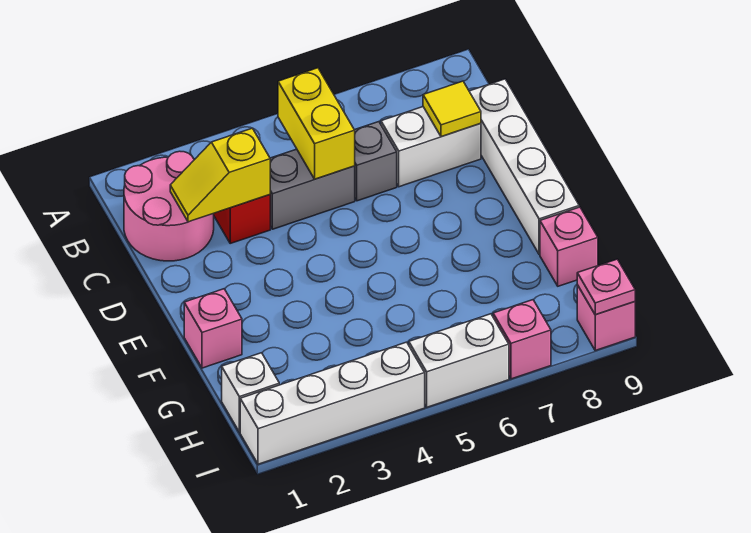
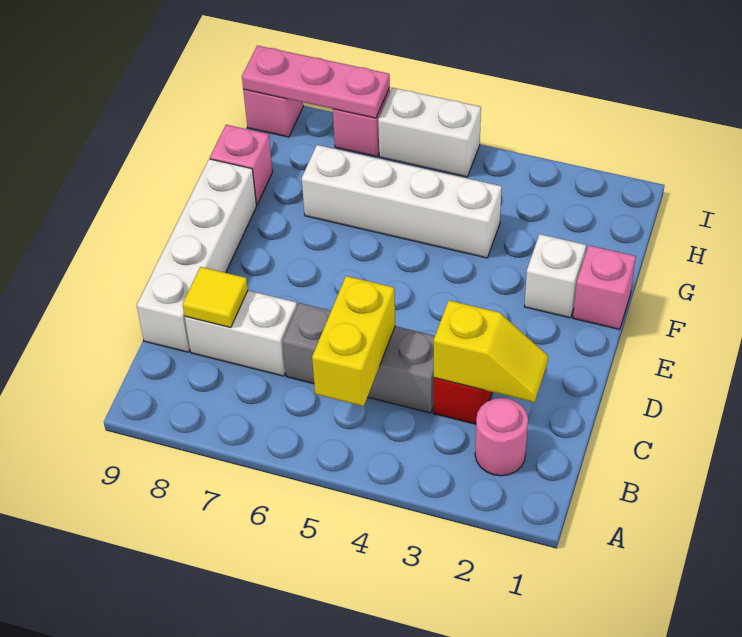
pink 2x2 round brick [124,151,214,261] -> pink 1x1 round brick [475,398,528,476]
white 1x1 brick [222,353,279,432] -> white 1x1 brick moved to [524,234,586,318]
white 1x4 brick [240,342,425,464] -> white 1x4 brick moved to [302,145,502,258]
pink 1x1 plate [577,259,635,315] -> pink 1x3 plate [242,45,390,118]

